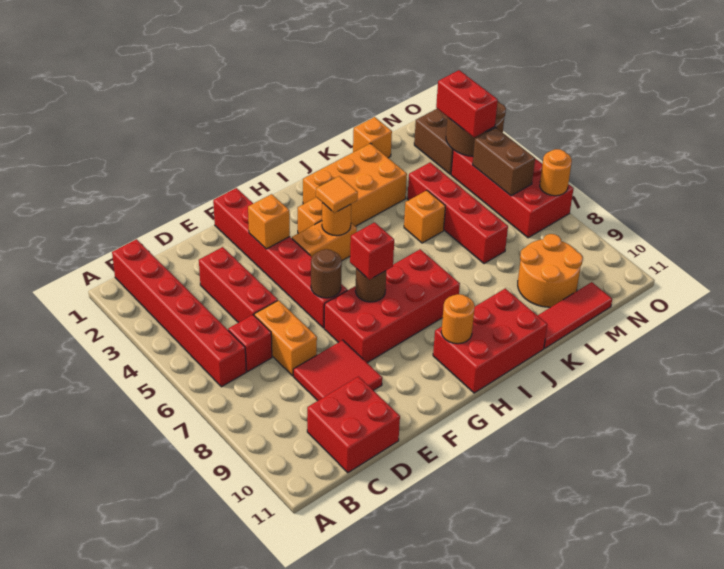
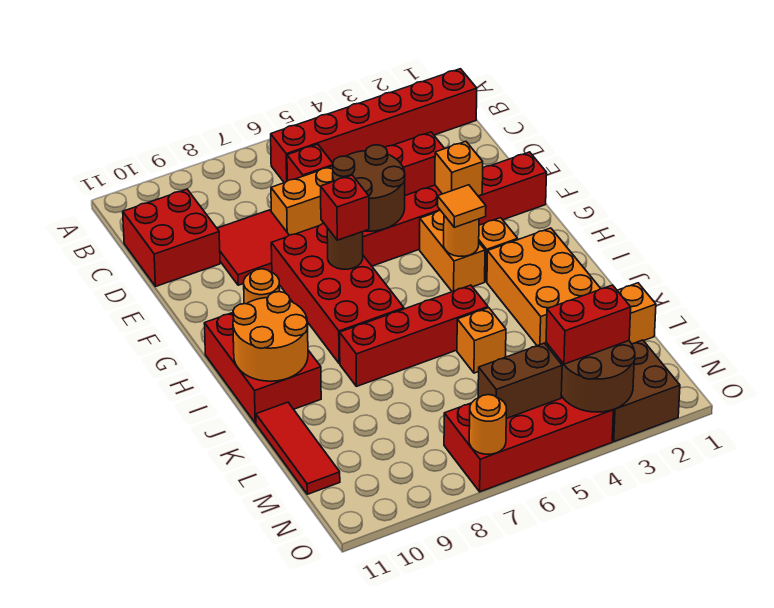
brown 1x1 round brick [311,249,342,298] -> brown 2x2 round brick [333,145,405,231]
red 1x4 brick [407,163,508,264] -> red 1x4 brick moved to [340,285,488,386]
orange 2x2 round brick [518,234,583,307] -> orange 2x2 round brick moved to [233,292,308,381]

